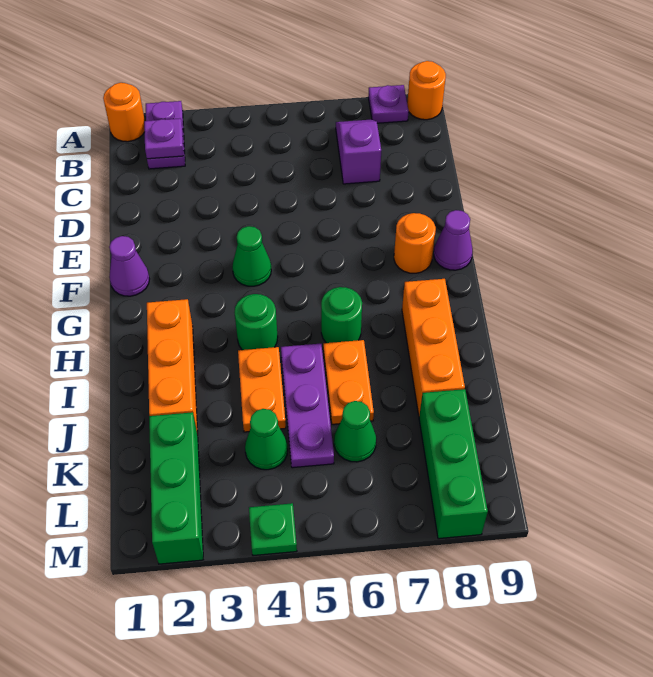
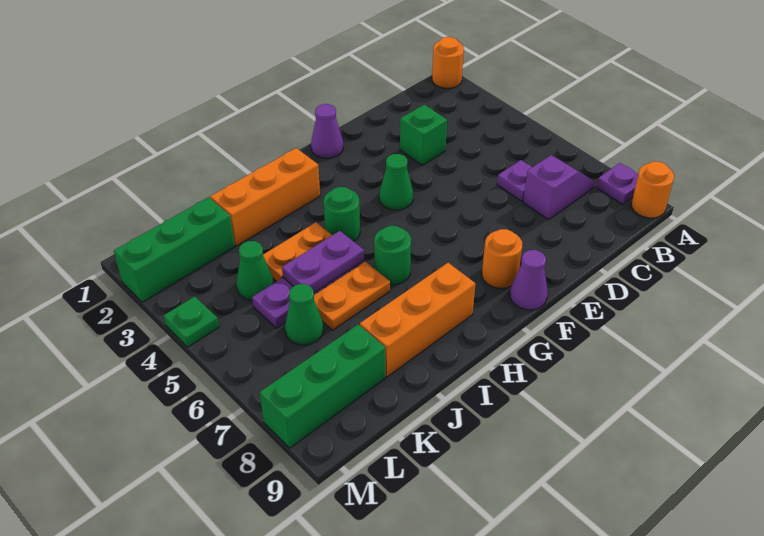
purple 1x2 plate [146,101,185,169] -> purple 1x2 plate moved to [282,231,364,293]
purple 1x1 plate [144,118,184,159] -> purple 1x1 plate moved to [497,160,532,201]
none -> green 1x1 brick [400,105,447,165]

